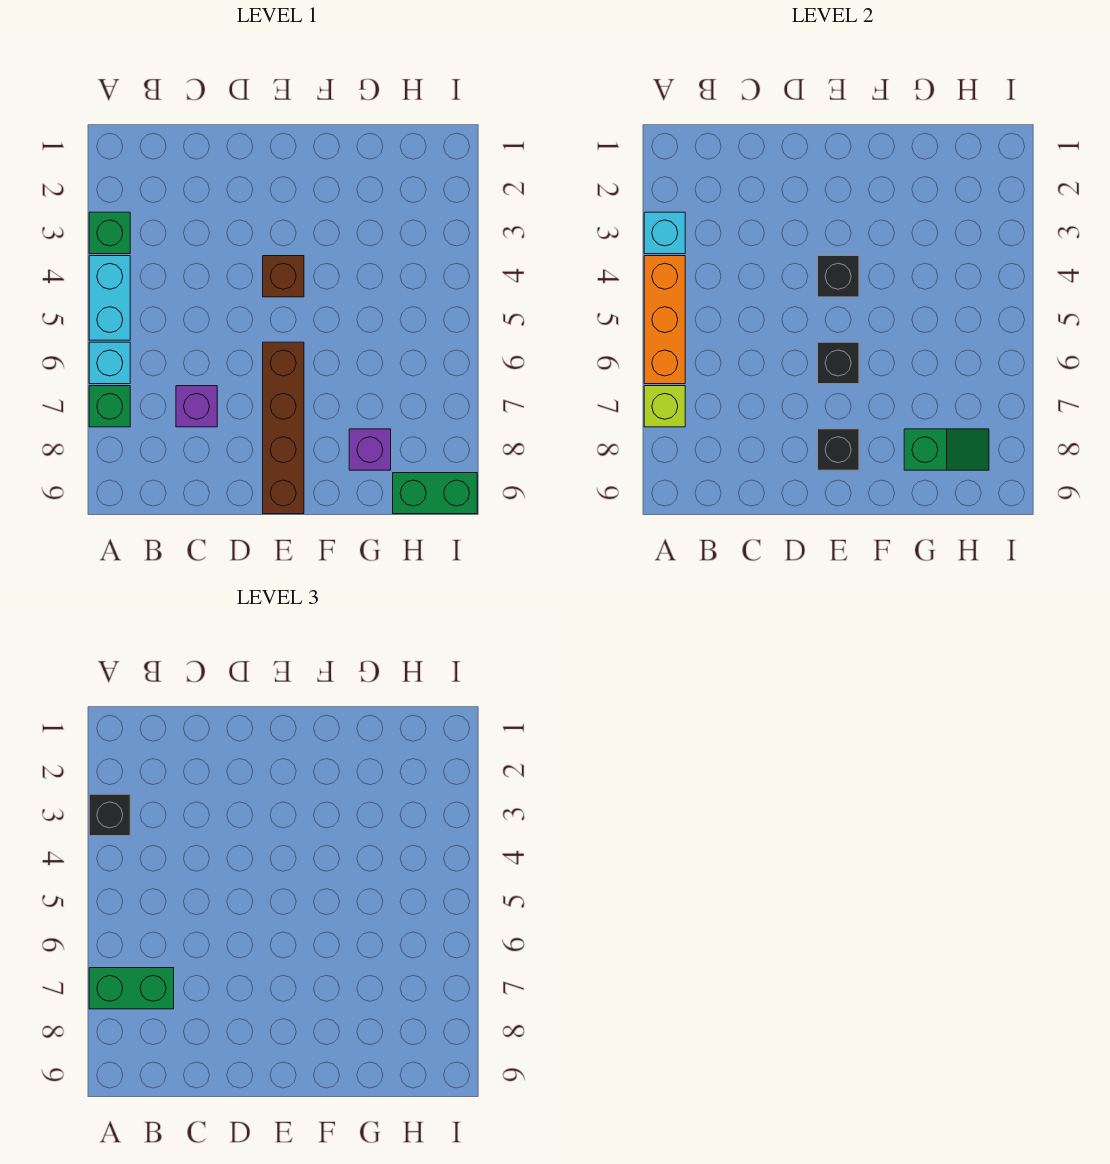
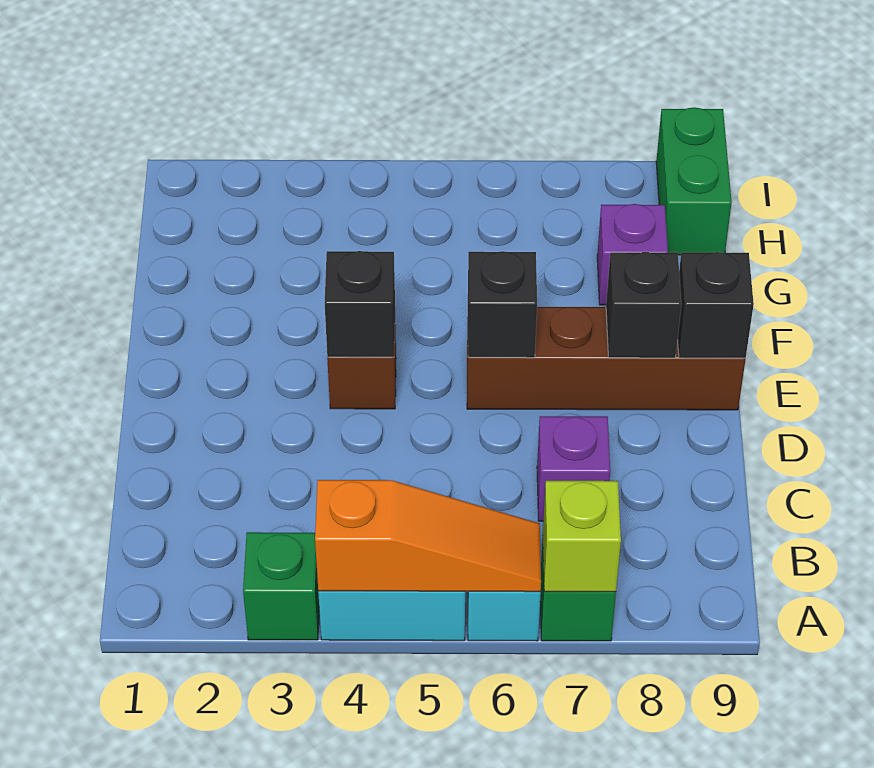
cyan 1x1 brick [644,212,685,254] -> none
black 1x1 brick [89,794,130,836] -> black 1x1 brick moved to [678,252,754,358]
orange 1x3 brick [644,256,685,384] -> orange 1x3 slope [315,480,541,592]
green 1x2 brick [89,968,174,1009] -> none
green 1x2 slope [904,429,989,470] -> none

